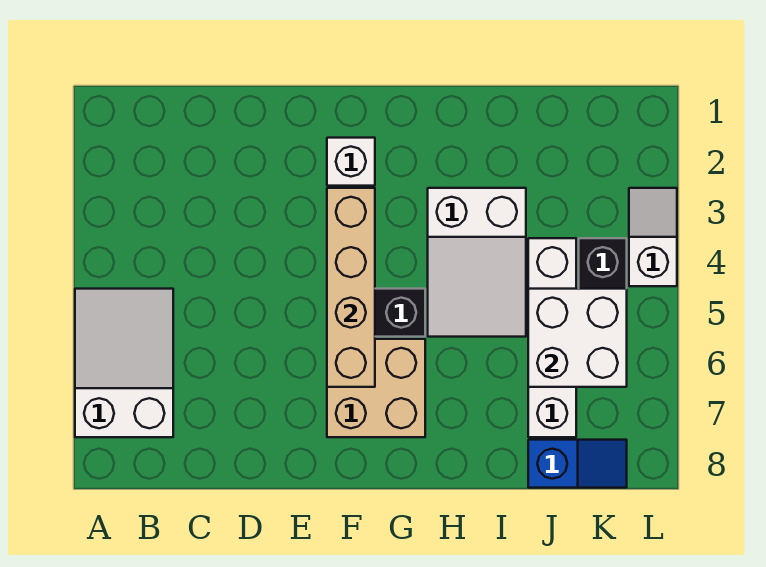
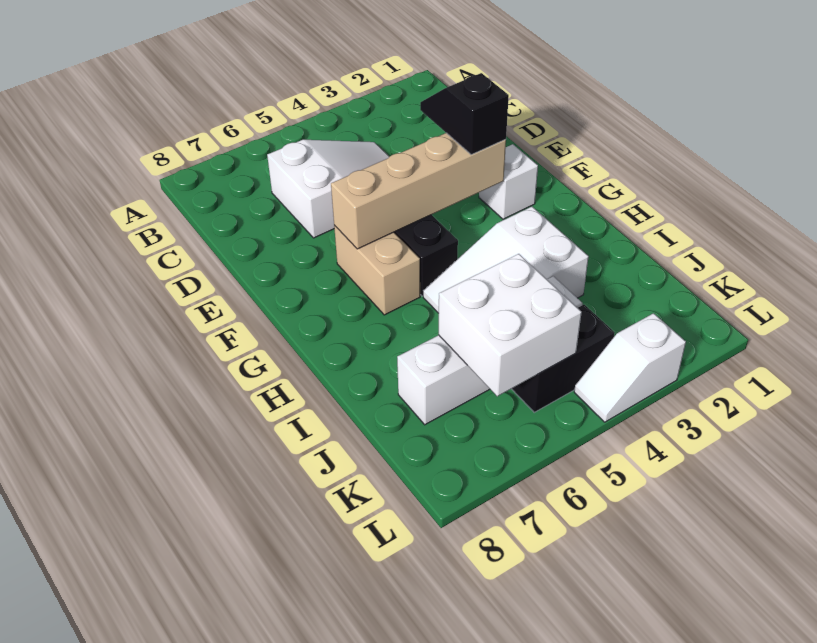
white 2x3 slope [75,289,173,437] -> white 2x3 slope moved to [267,140,389,238]
none -> black 1x2 slope [420,73,509,155]
tan 2x2 brick [327,339,425,437] -> tan 1x2 brick [334,225,420,315]
blue 1x2 slope [528,440,627,488] -> none
white 1x2 slope [629,188,677,286] -> white 1x2 slope turned to [574,313,686,422]

